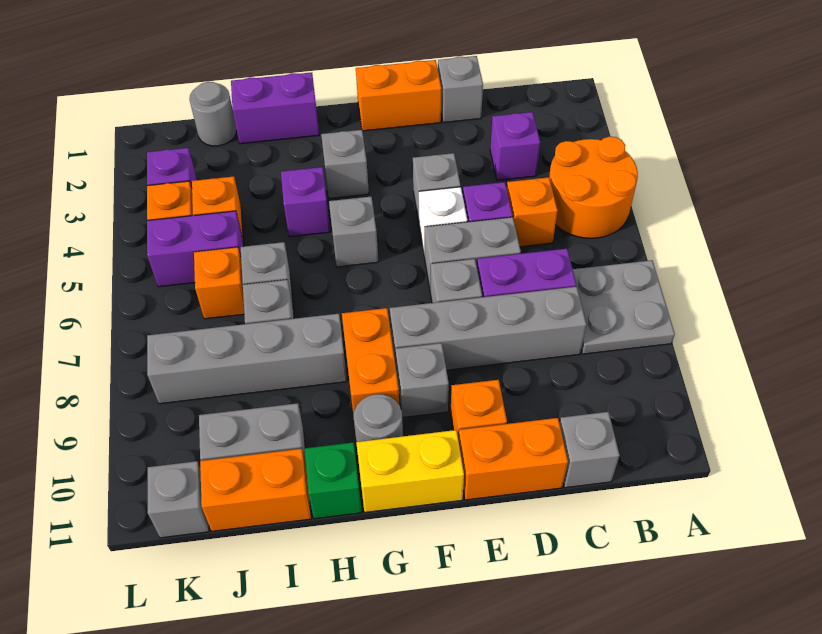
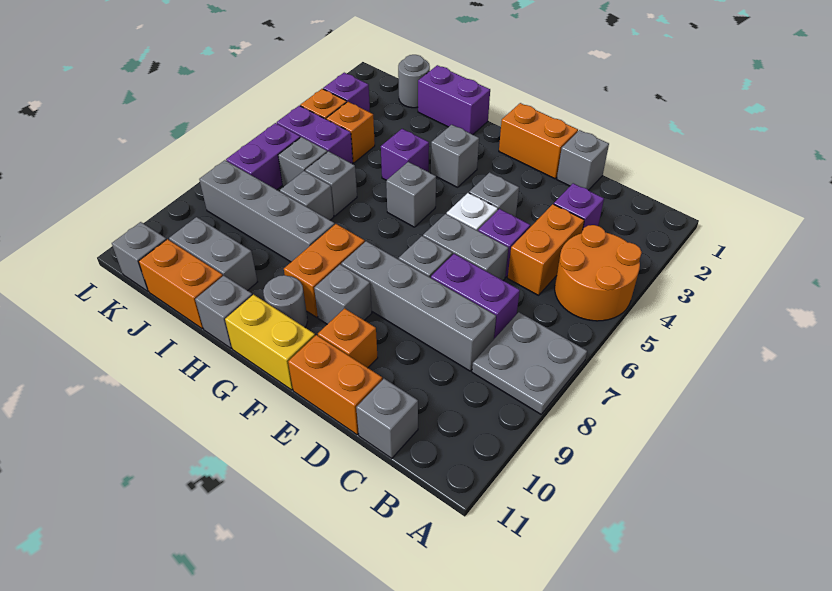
orange 1x1 brick [507,177,558,247] -> orange 1x2 brick [508,204,584,295]
green 1x1 brick [305,442,362,519] -> grey 1x1 brick [195,276,252,349]
orange 1x1 brick [194,247,244,319] -> grey 1x1 brick [278,137,327,187]
none -> purple 1x2 brick [226,123,300,190]

